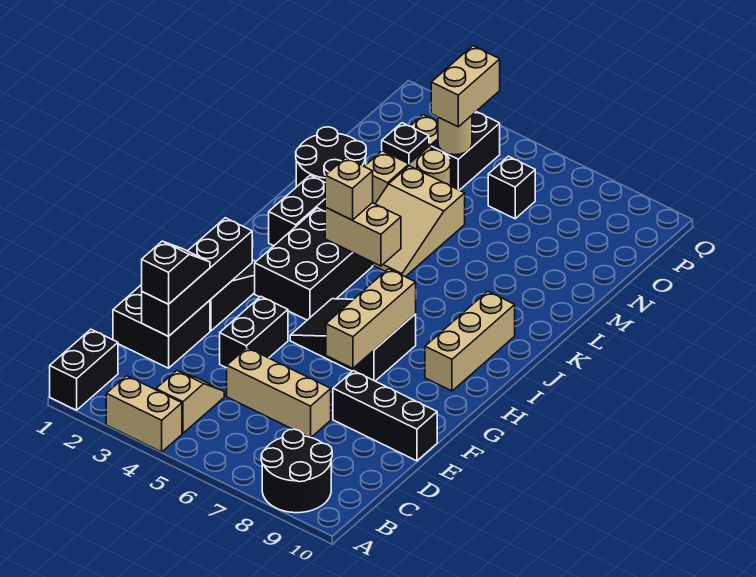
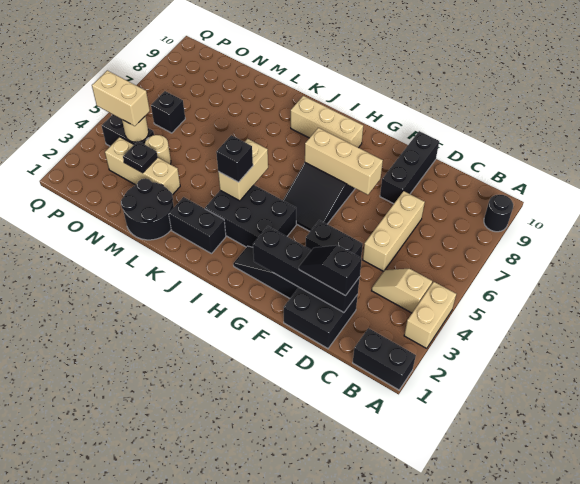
black 2x2 round brick [261,429,332,513] -> black 1x1 round brick [484,195,513,232]
tan 1x1 brick [325,158,373,220] -> black 1x1 brick [216,135,253,182]
tan 2x3 slope [373,166,465,277] -> none

